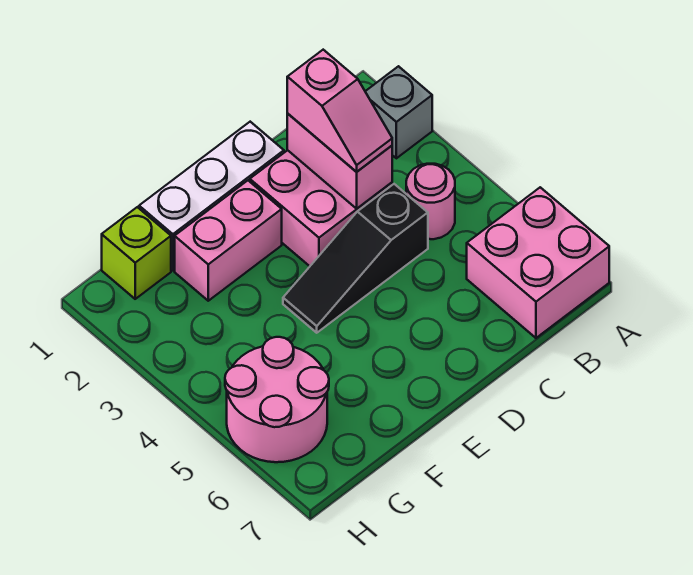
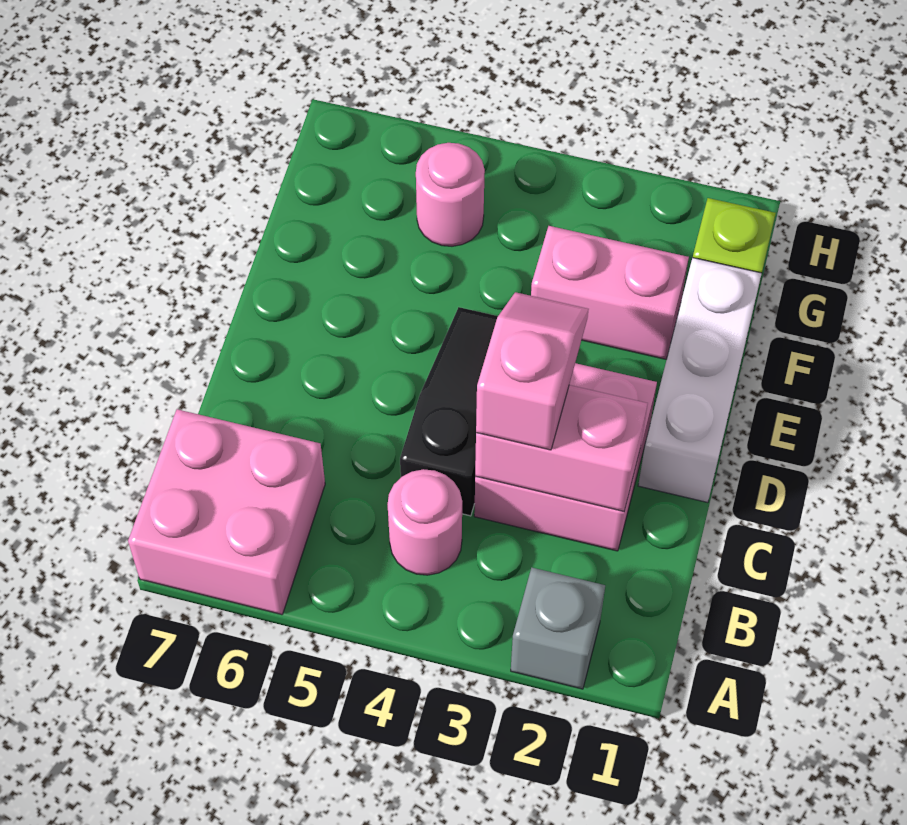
pink 1x2 slope [287,50,392,172] -> pink 1x2 slope turned to [476,292,589,450]
pink 1x2 brick [175,181,282,301] -> pink 1x2 brick turned to [531,226,689,359]
pink 2x2 round brick [225,337,329,462] -> pink 1x1 round brick [416,143,485,246]

